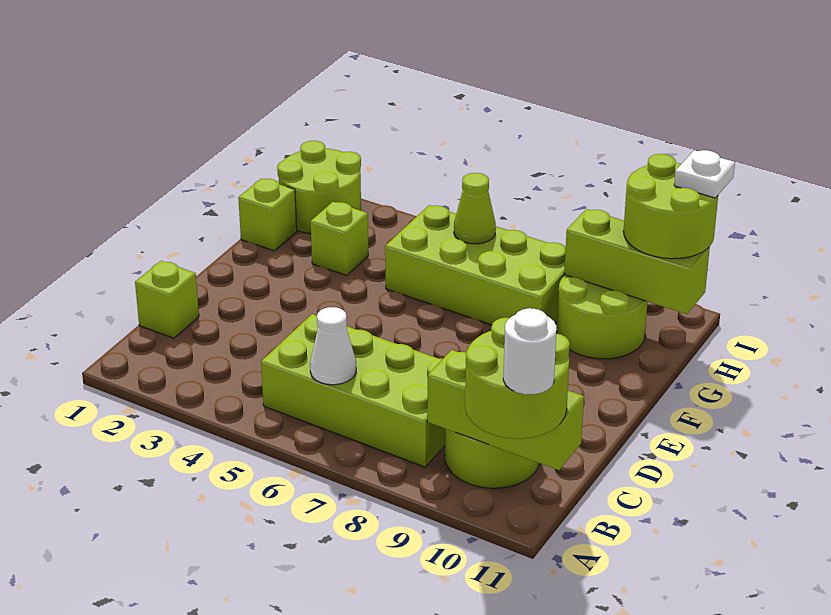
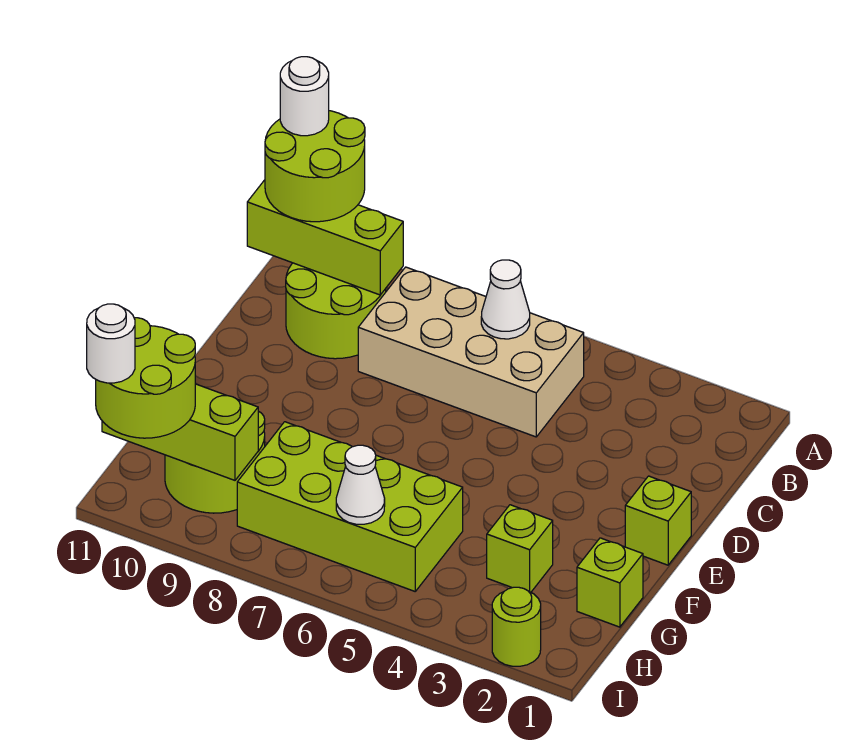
lime 2x4 brick [261,314,445,467] -> tan 2x4 brick [358,267,584,437]
lime 1x1 brick [135,261,199,338] -> lime 1x1 brick moved to [625,476,691,565]
lime 2x2 round brick [277,141,361,234] -> lime 1x1 round brick [492,587,541,666]
lime 1x1 cone [454,173,496,244] -> white 1x1 cone [336,445,385,524]
white 1x1 plate [674,150,735,198] -> white 1x1 round brick [87,304,135,383]

